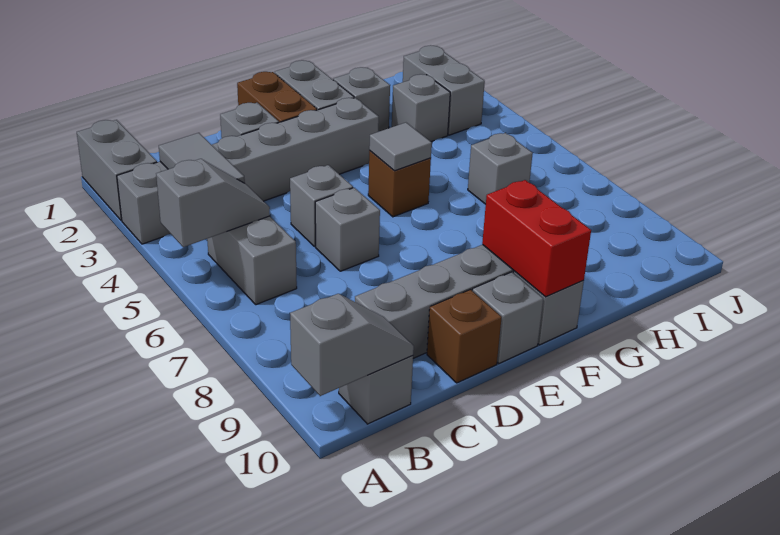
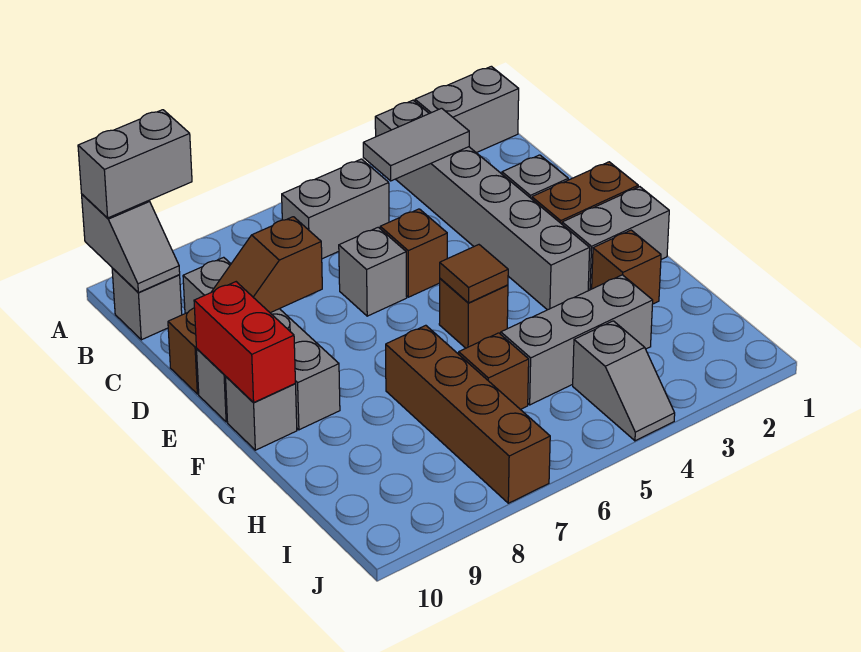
grey 1x2 slope [156,159,270,247] -> grey 1x2 slope moved to [573,321,675,441]
grey 1x1 brick [290,165,353,247] -> brown 1x1 brick [380,209,447,297]
none -> brown 1x2 slope [212,217,322,313]
grey 1x1 tile [369,123,432,171] -> brown 1x1 tile [440,245,508,303]
red 1x2 brick [482,180,591,297] -> red 1x2 brick turned to [194,282,295,403]
grey 1x1 brick [333,67,390,131] -> brown 1x1 brick [592,230,661,304]
none -> brown 1x4 brick [386,325,550,503]
grey 1x1 brick [392,74,450,142] -> grey 1x3 brick [501,275,653,405]
grey 1x1 brick [468,133,533,204] -> brown 1x1 brick [459,333,529,410]
grey 1x2 brick [403,45,485,135] -> grey 1x2 brick moved to [78,110,192,218]

